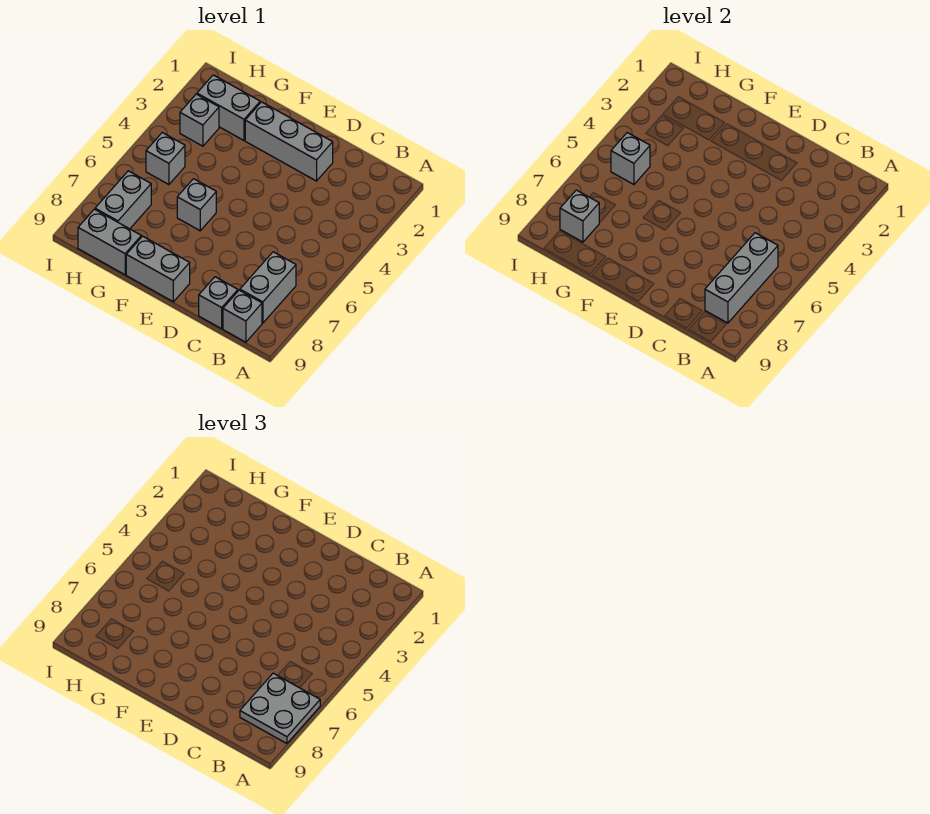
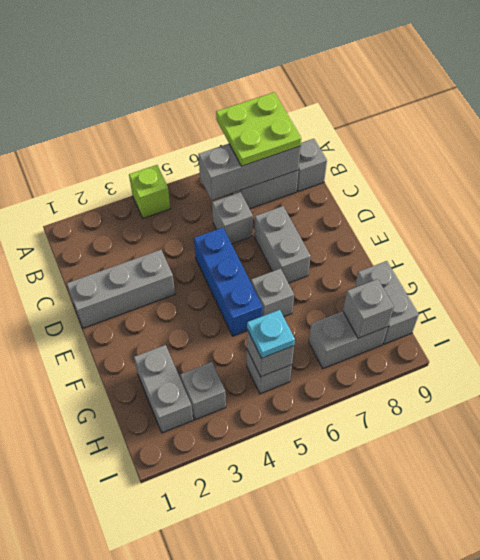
none -> lime 1x1 brick [129,165,171,218]
grey 2x2 plate [240,673,320,743] -> lime 2x2 plate [216,92,301,166]
grey 1x1 brick [199,277,238,329] -> grey 1x1 brick moved to [212,192,253,244]
grey 1x3 brick [245,102,333,181] -> grey 1x3 brick turned to [67,250,175,328]
none -> blue 1x3 brick [194,228,263,336]
grey 1x2 brick [126,236,190,302] -> grey 1x2 brick moved to [254,206,311,283]
none -> cyan 1x1 plate [247,310,295,358]

